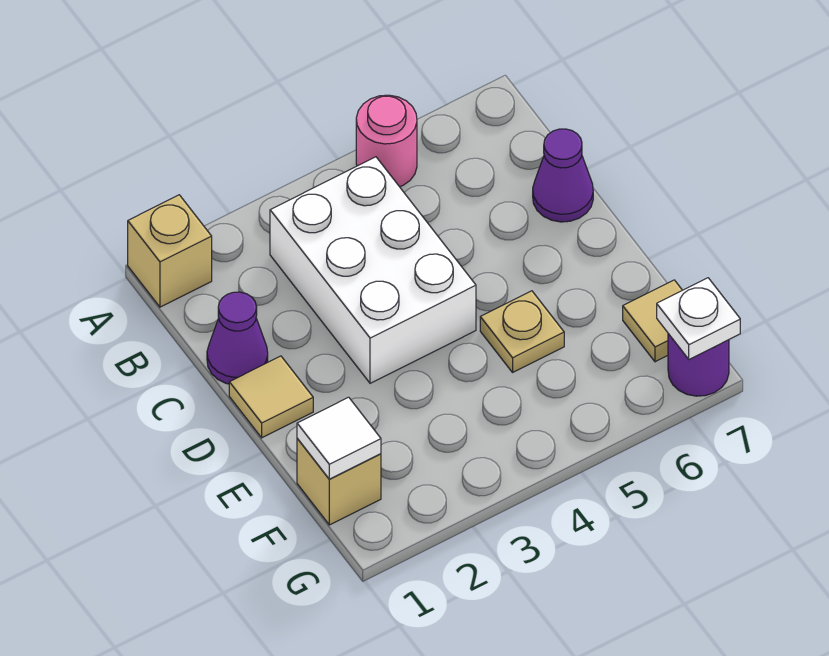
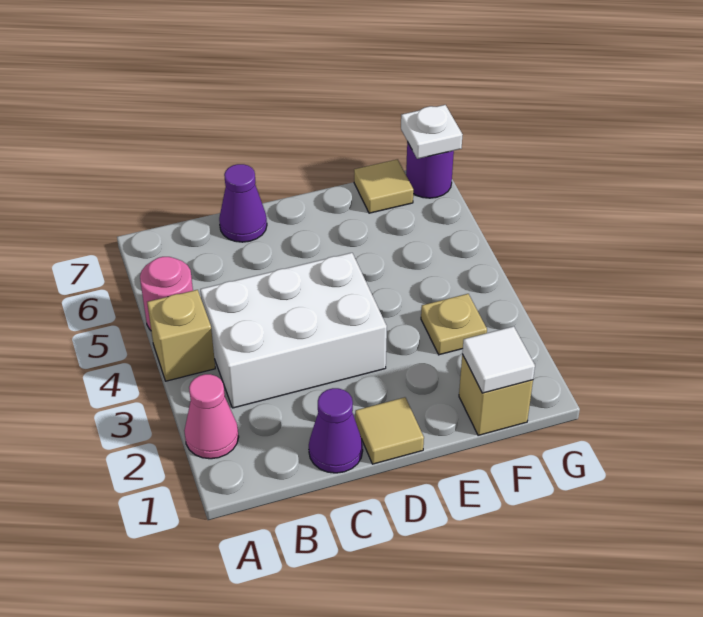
tan 1x1 brick [128,195,212,307] -> tan 1x1 brick moved to [147,290,215,381]
none -> pink 1x1 cone [184,374,239,459]
tan 1x1 plate [480,291,564,372] -> tan 1x1 plate moved to [421,294,487,355]

